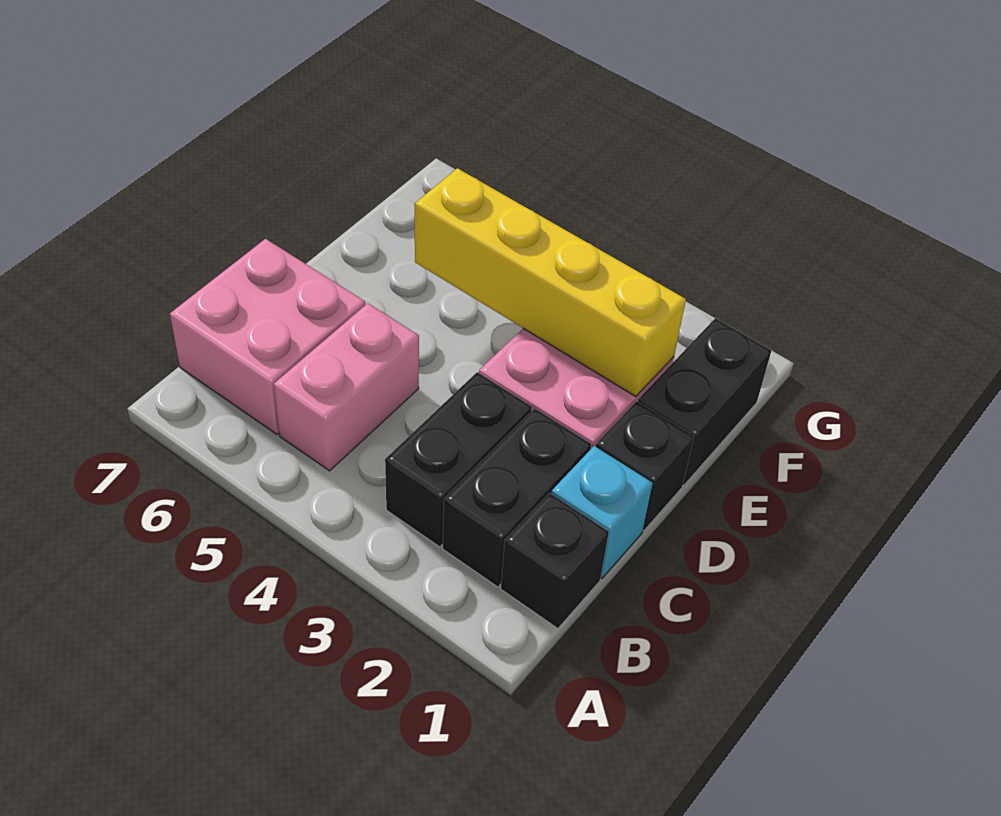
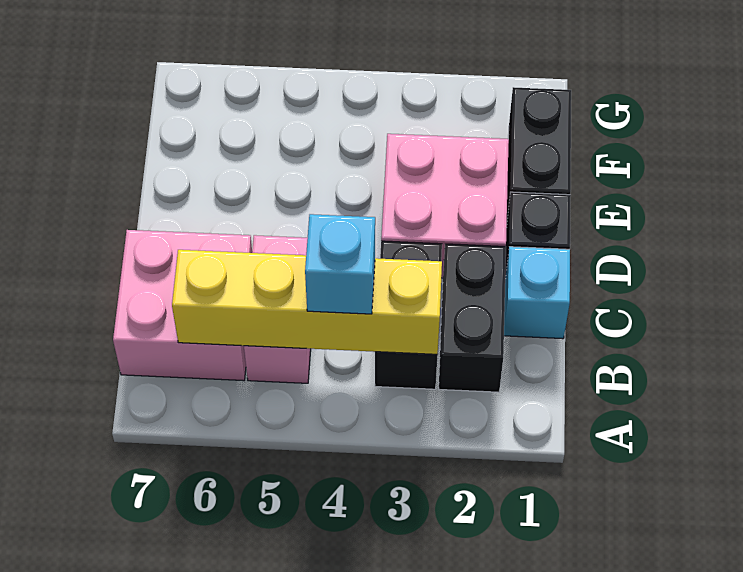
black 1x1 brick [501,493,609,629] -> none
none -> cyan 1x1 brick [305,214,375,314]
yellow 1x4 brick [415,168,686,396] -> yellow 1x4 brick moved to [172,250,442,354]

